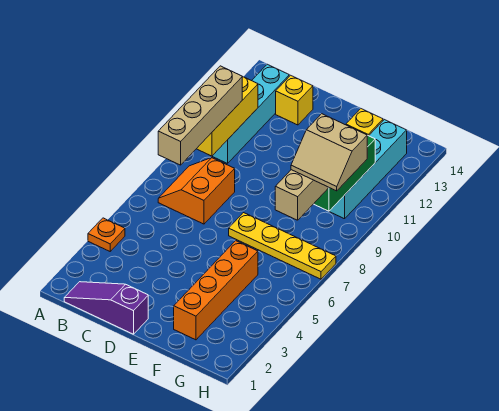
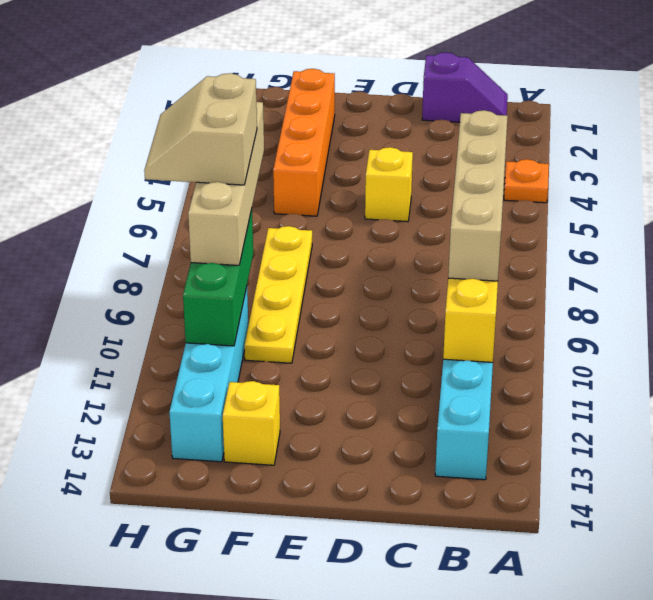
purple 1x3 slope [64,282,148,334] -> purple 1x2 slope [422,52,508,122]
orange 2x2 slope [158,158,235,224] -> none
yellow 1x1 brick [276,75,313,125] -> yellow 1x1 brick moved to [365,147,413,222]
yellow 1x4 plate [229,213,336,279] -> yellow 1x4 plate turned to [244,226,312,363]
tan 2x2 slope [291,114,367,191] -> tan 2x2 slope turned to [144,73,257,185]

